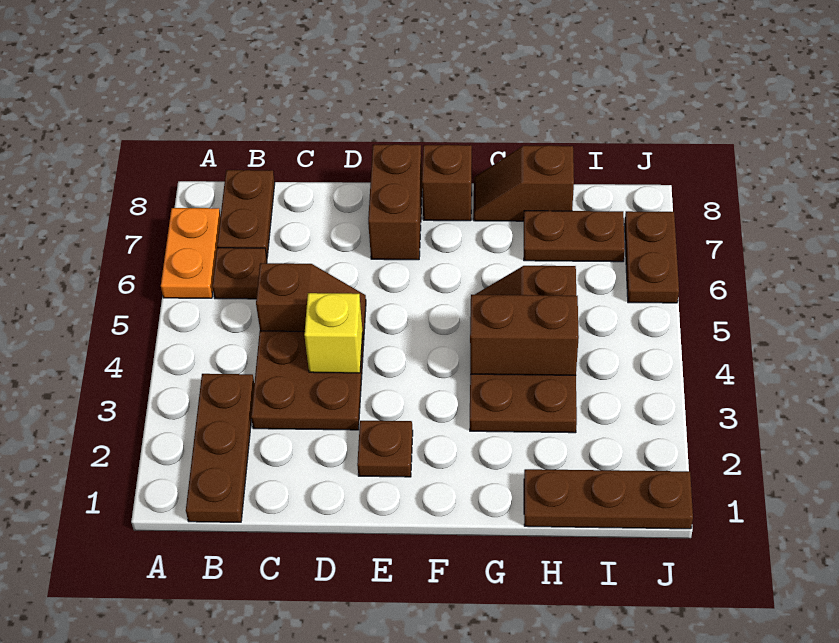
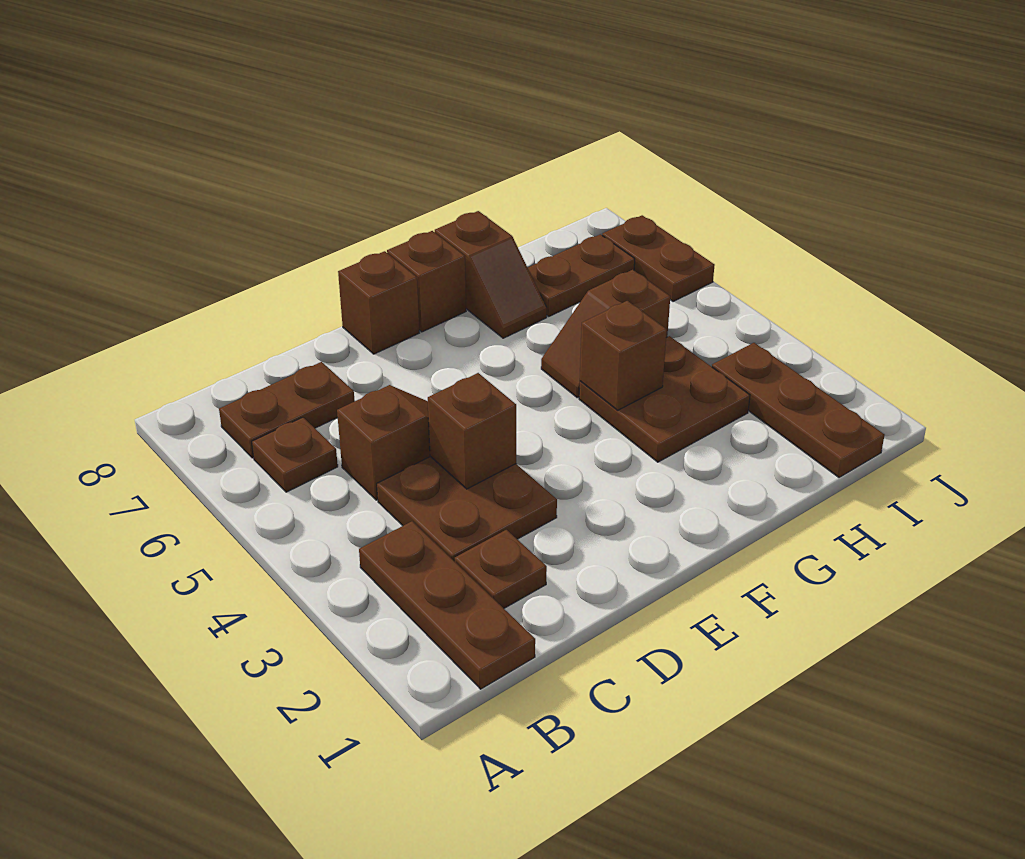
orange 1x2 plate [161,208,221,298] -> none
brown 1x2 plate [217,170,275,256] -> brown 1x2 plate turned to [219,362,355,458]
yellow 1x1 brick [304,293,363,373] -> brown 1x1 brick [428,373,516,489]
brown 1x1 plate [357,421,413,477] -> brown 1x1 plate moved to [455,530,547,608]
brown 1x2 brick [368,144,422,260] -> brown 1x1 brick [338,251,419,354]
brown 1x2 brick [470,295,579,375] -> brown 1x1 brick [580,301,667,410]
brown 1x2 slope [473,145,574,221] -> brown 1x2 slope turned to [435,211,547,338]
brown 1x3 plate [524,469,693,529] -> brown 1x3 plate turned to [712,343,884,477]

